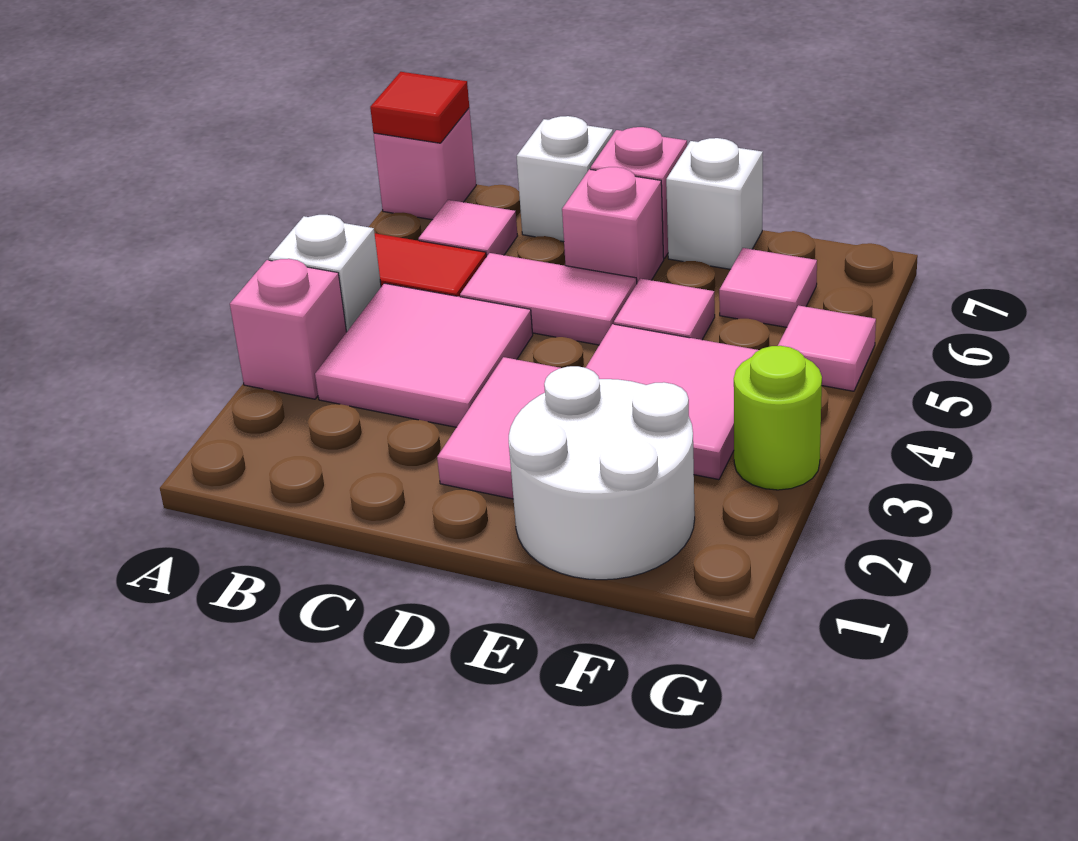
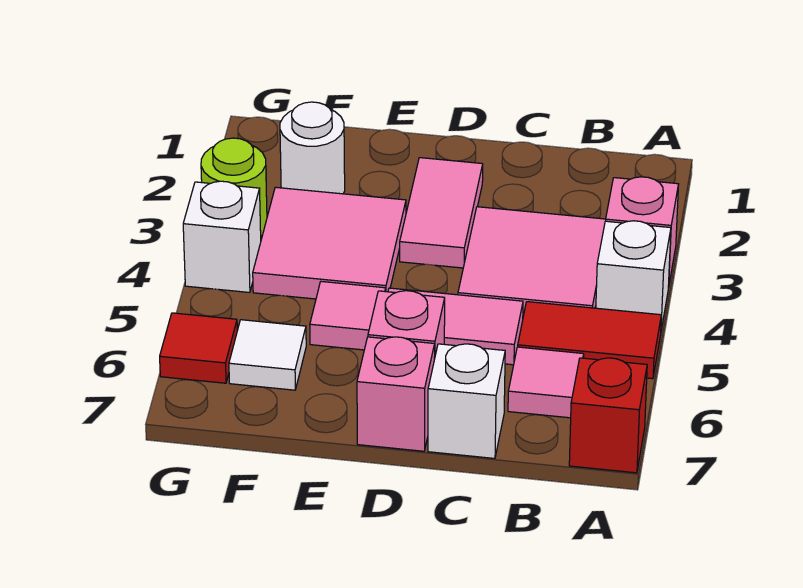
pink 1x1 brick [374,108,476,220] -> red 1x1 brick [569,358,647,473]
red 1x1 tile [370,72,469,143] -> red 1x1 tile moved to [160,313,237,383]
white 2x2 round brick [509,366,695,580] -> white 1x1 round brick [280,102,345,194]
white 1x1 brick [666,138,763,269] -> white 1x1 brick moved to [183,181,261,292]
pink 1x1 tile [719,248,817,327] -> white 1x1 tile [229,320,306,390]
pink 1x1 tile [778,305,876,391] -> none

